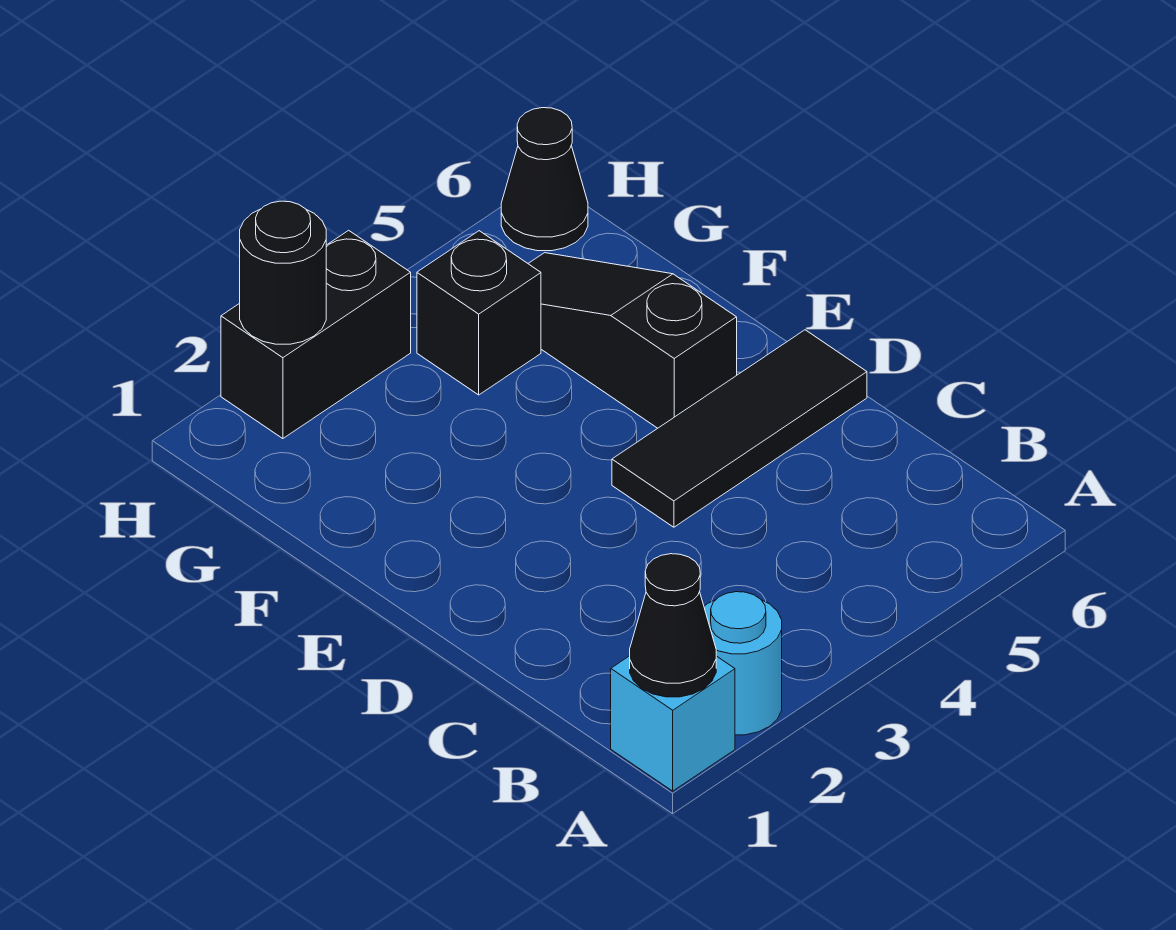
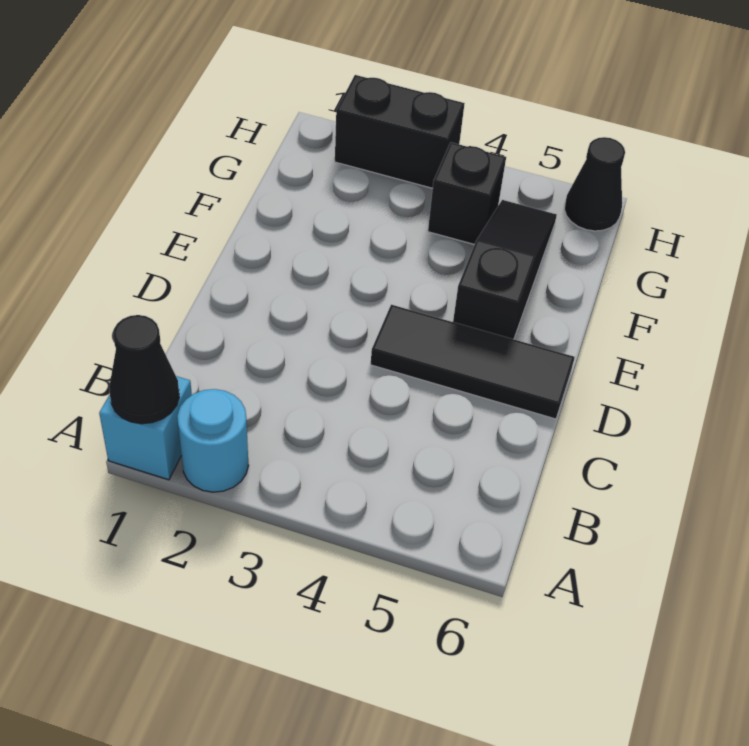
black 1x1 round brick [240,201,326,344] -> none

